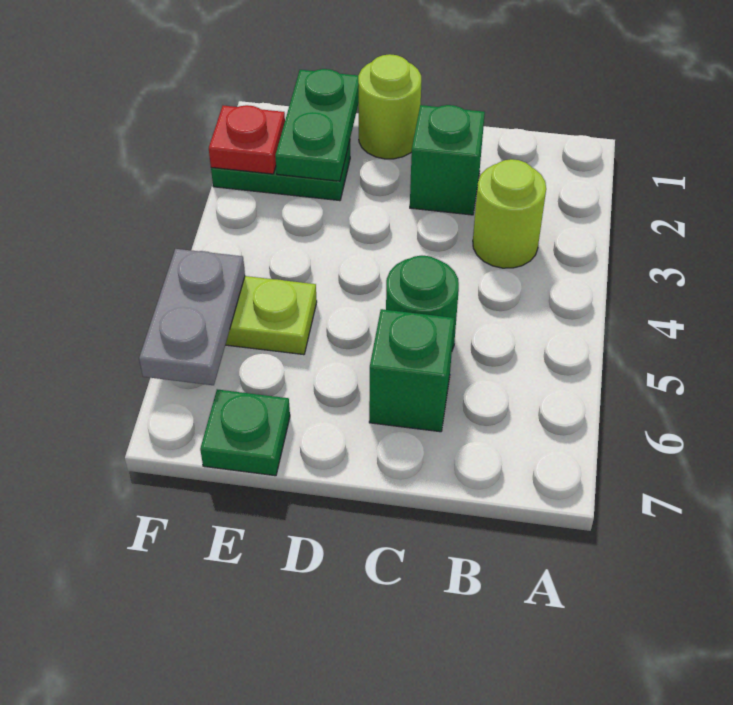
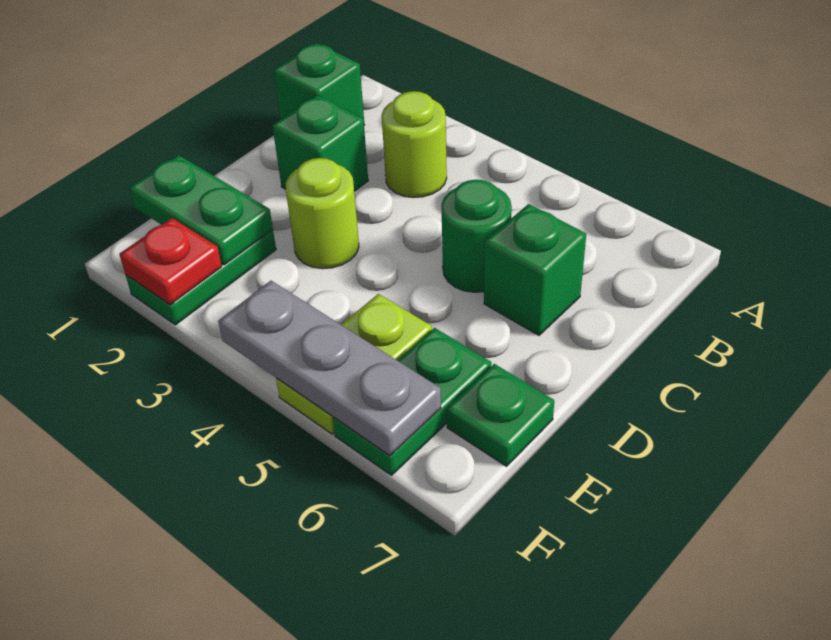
none -> green 1x1 brick [273,43,364,119]
lime 1x1 round brick [358,54,421,159] -> lime 1x1 round brick moved to [286,158,359,269]
none -> green 1x2 plate [333,328,491,475]
grey 1x2 plate [139,249,245,385] -> grey 1x3 plate [218,281,441,456]

